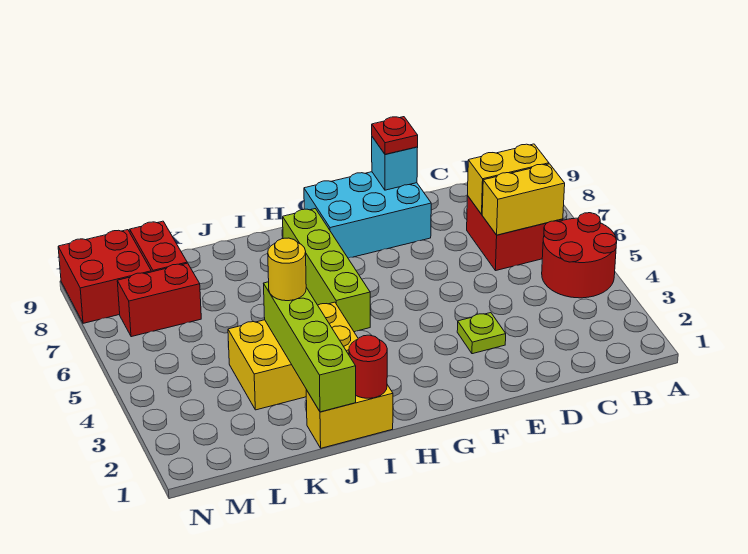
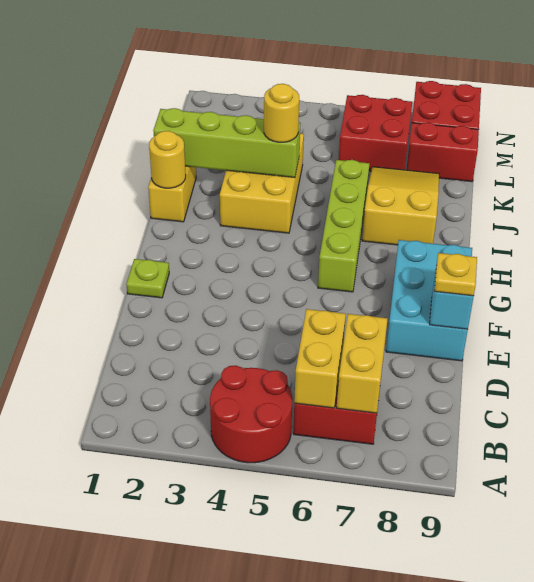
lime 1x1 plate [457,313,506,354] -> lime 1x1 plate moved to [126,259,169,298]
red 1x1 plate [372,117,418,154] -> yellow 1x1 plate [434,253,477,296]
lime 1x4 brick [283,209,370,332] -> lime 1x4 brick turned to [318,160,370,292]
red 1x1 round brick [349,335,387,398] -> yellow 1x1 round brick [149,131,186,188]
none -> yellow 2x3 slope [362,167,439,245]
red 1x2 brick [117,263,201,337] -> red 2x2 brick [339,95,412,171]

